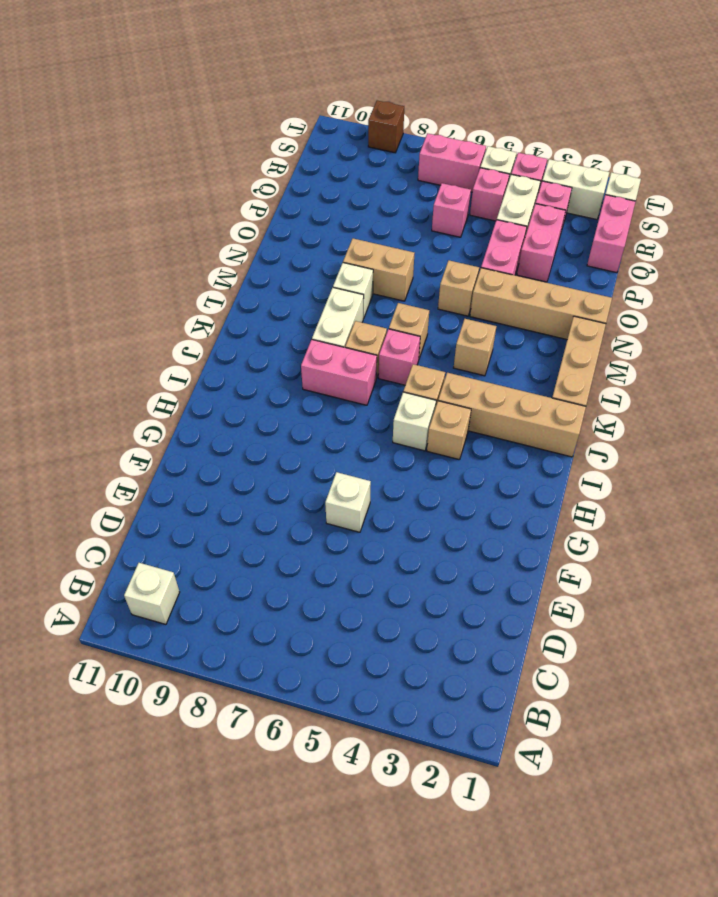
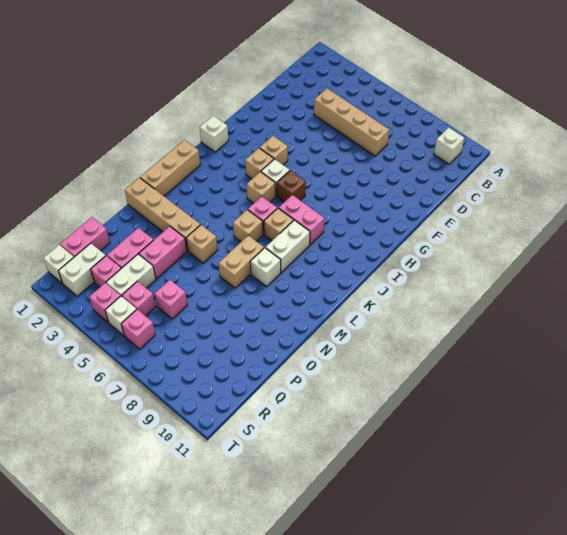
white 1x1 brick [325,472,371,532] -> white 1x1 brick moved to [200,116,229,152]
tan 1x4 brick [438,373,586,457] -> tan 1x4 brick moved to [314,88,389,156]
tan 1x1 brick [454,319,496,376] -> tan 1x1 brick moved to [260,136,288,165]
tan 1x2 brick [343,238,414,301] -> tan 1x2 brick turned to [219,235,264,288]
white 1x2 brick [542,159,609,220] -> white 1x2 brick turned to [59,243,106,296]
pink 1x2 brick [418,133,486,192] -> pink 1x1 brick [121,309,155,349]
brown 1x1 brick [368,101,404,153] -> brown 1x1 brick moved to [277,170,306,202]

